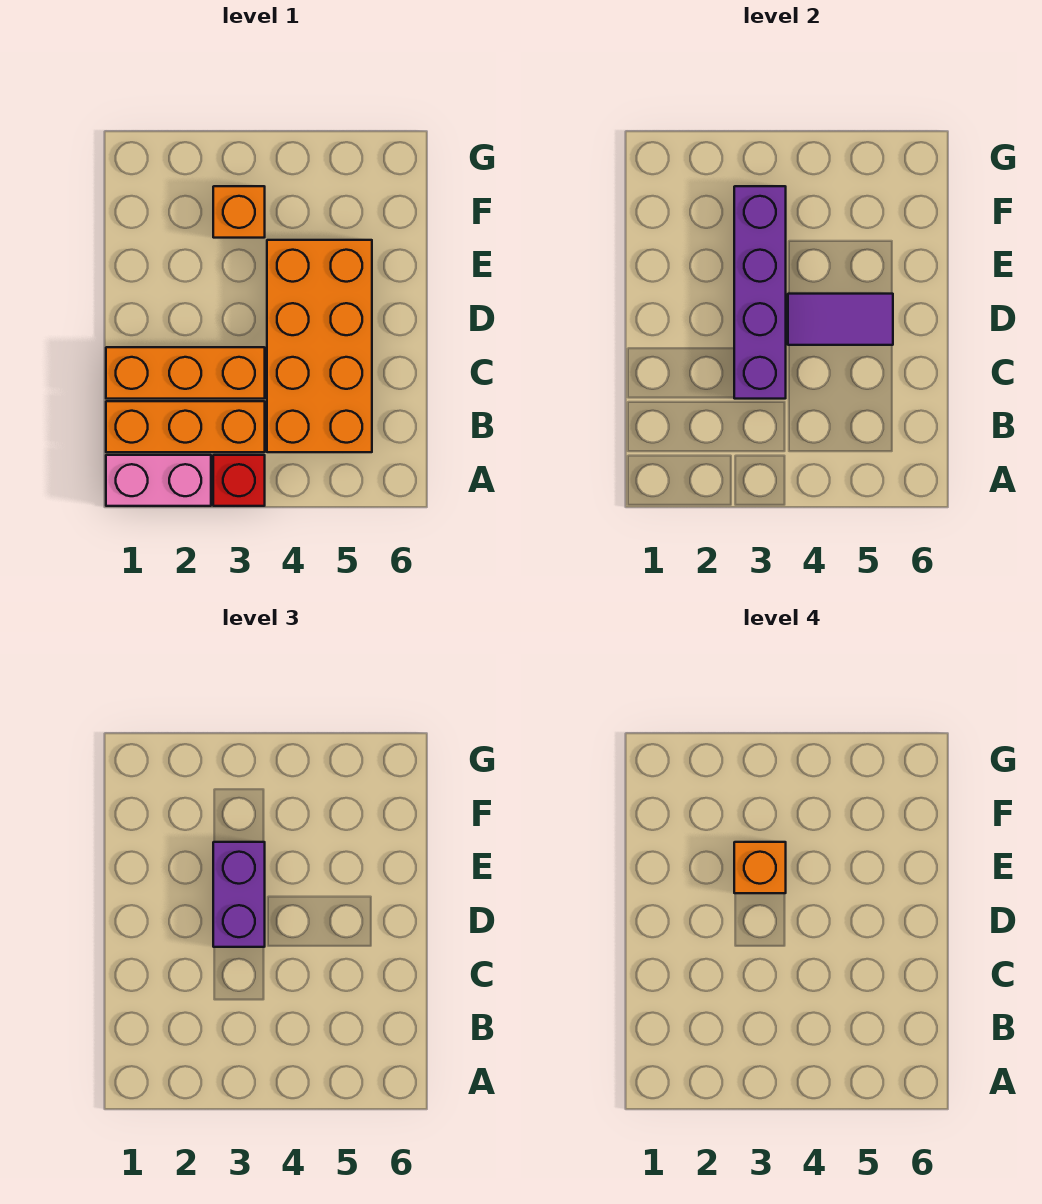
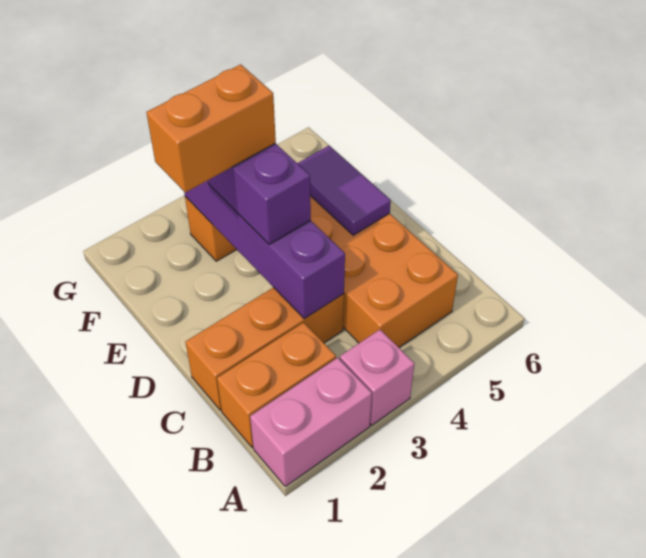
red 1x1 brick [213,455,265,506] -> pink 1x1 brick [340,330,414,425]
orange 1x3 brick [106,401,265,452] -> orange 1x2 brick [217,322,336,448]
purple 1x2 tile [788,294,893,345] -> purple 1x2 tile turned to [297,146,391,235]
orange 1x1 brick [734,842,786,893] -> orange 1x2 brick [146,64,276,192]

